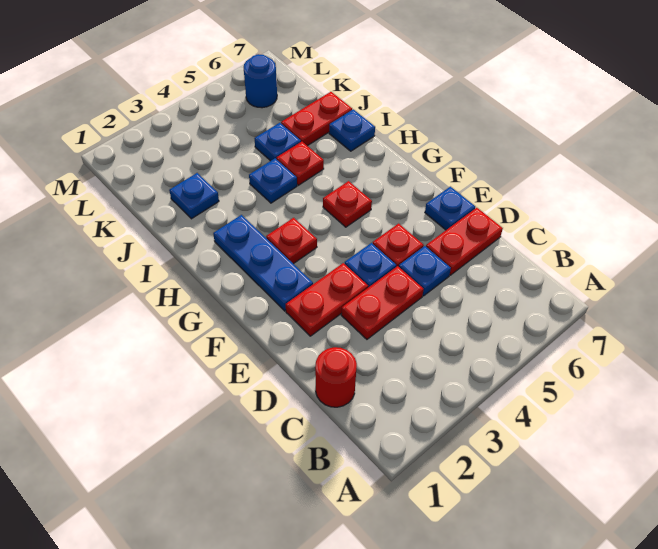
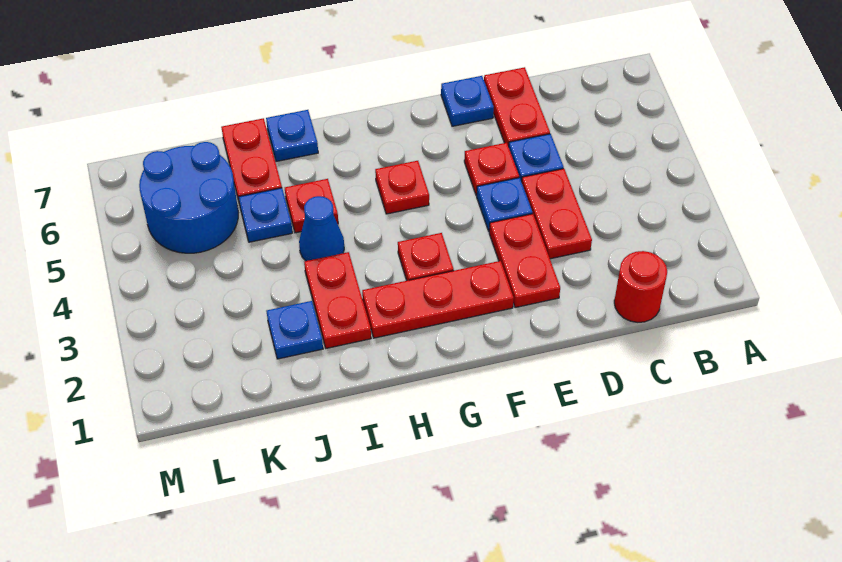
blue 1x3 plate [213,215,313,311] -> red 1x3 plate [362,261,514,338]
none -> red 1x2 plate [304,252,371,348]
blue 1x1 plate [249,158,297,203] -> blue 1x1 cone [299,196,344,261]
blue 1x1 round brick [244,54,277,108] -> blue 2x2 round brick [139,142,238,253]

